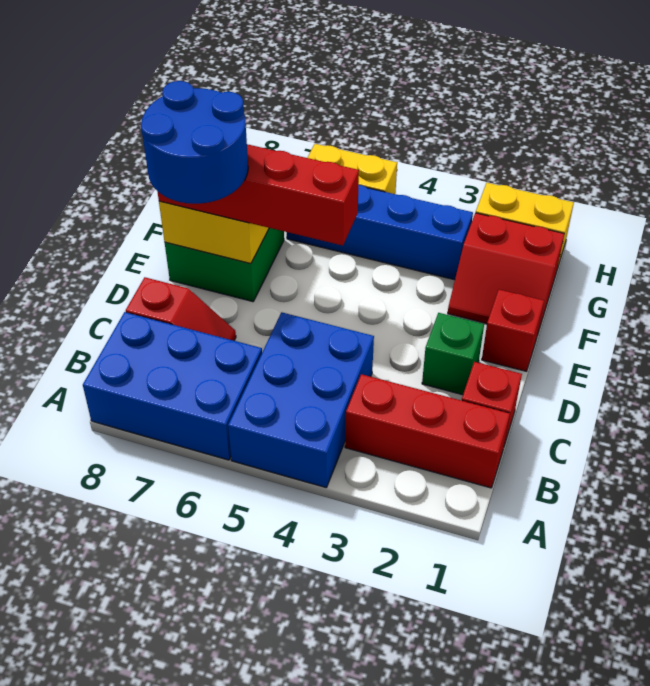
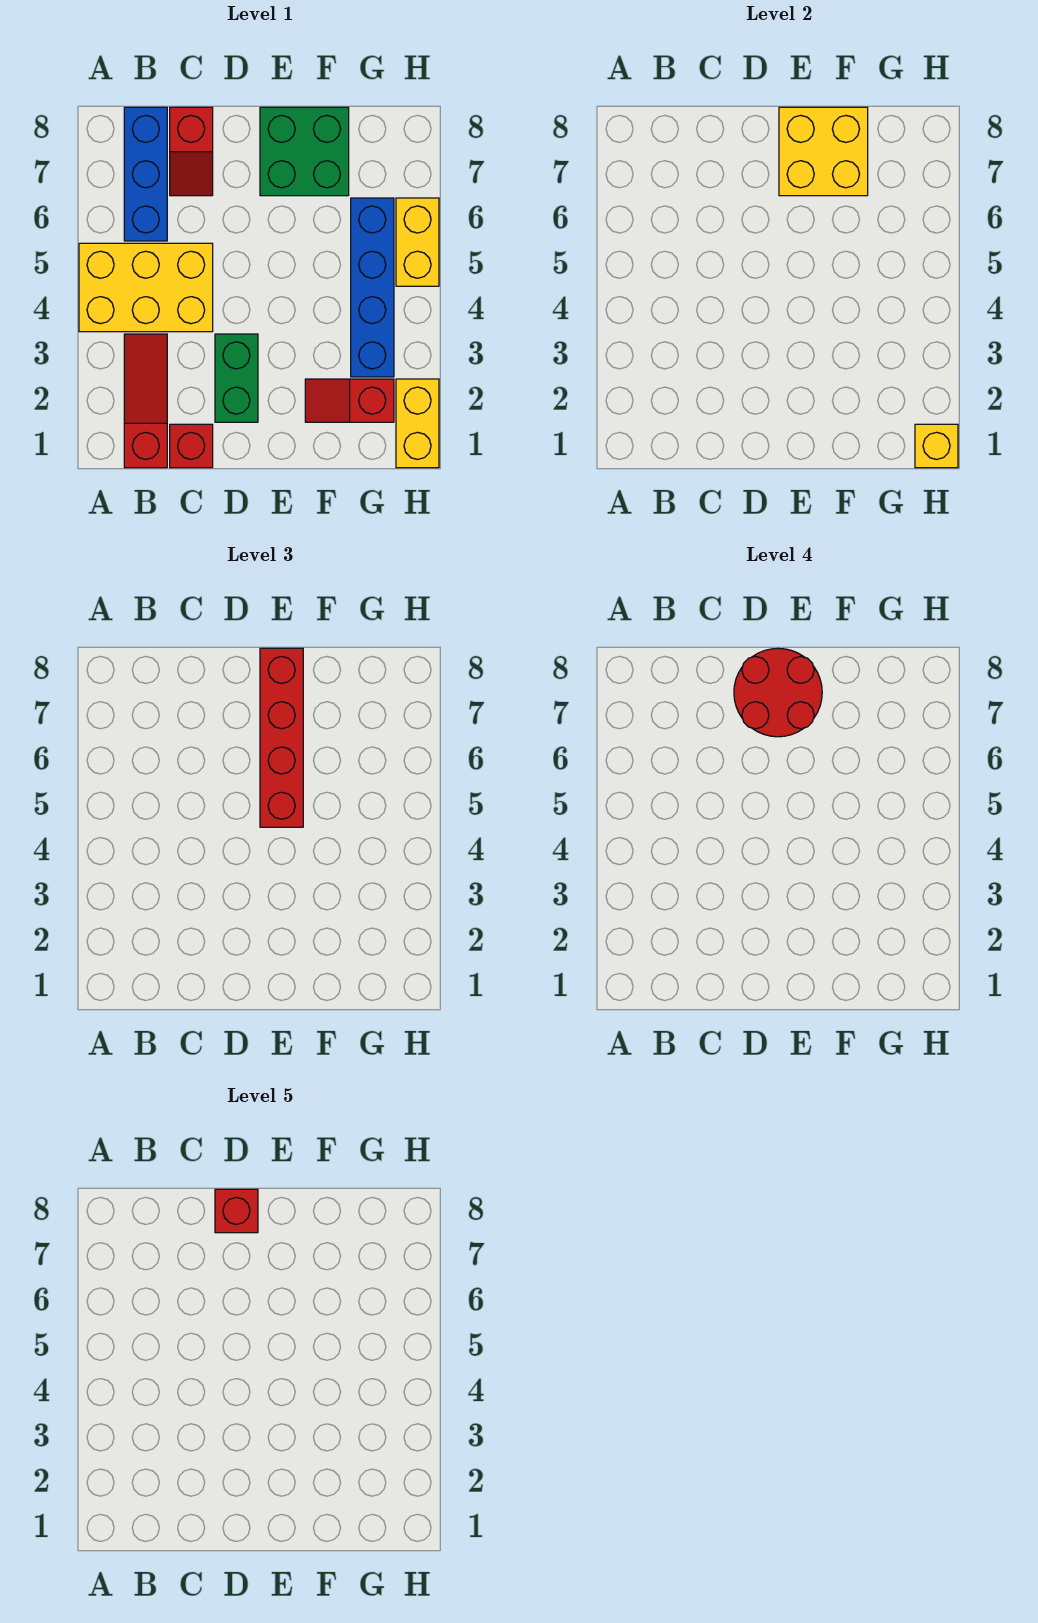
blue 2x3 brick [228,312,374,488] -> yellow 2x3 brick [79,243,213,332]
blue 2x3 brick [83,312,262,460] -> blue 1x3 brick [124,107,167,241]
red 1x3 brick [345,374,510,488] -> red 1x3 slope [124,334,167,468]
green 1x1 brick [422,313,484,395] -> green 1x2 brick [215,334,258,422]
blue 2x2 round brick [141,81,248,204] -> red 2x2 round brick [734,648,822,737]
red 1x1 brick [482,290,544,371] -> red 1x1 brick moved to [215,1189,258,1233]
red 2x2 slope [448,213,564,335] -> red 1x2 slope [305,379,394,422]
none -> yellow 1x1 brick [915,424,958,468]

